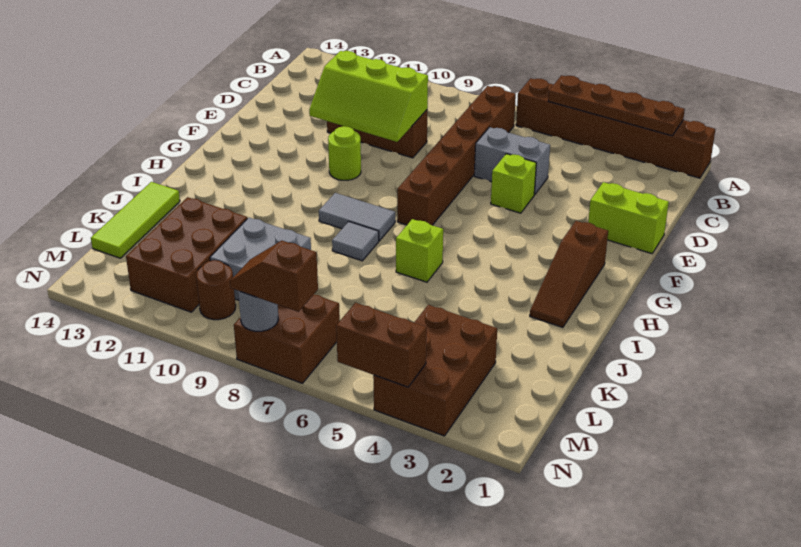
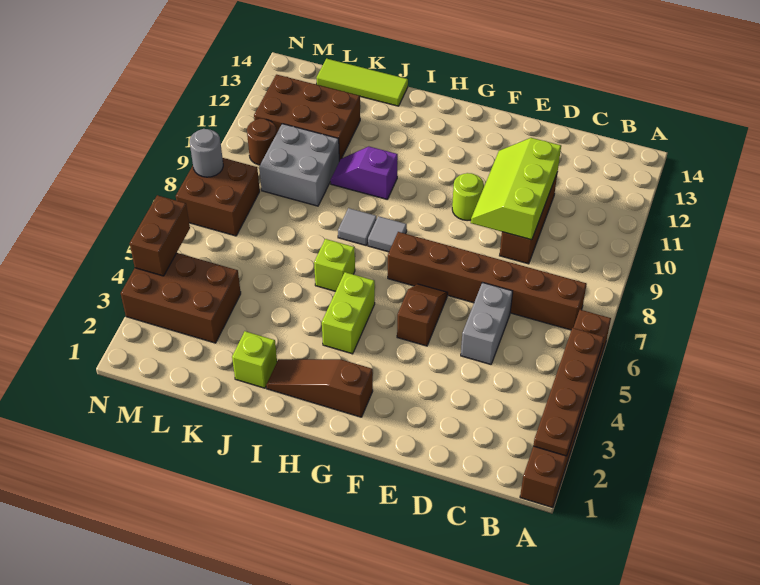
lime 1x2 brick [588,182,669,254] -> lime 1x2 brick moved to [322,272,375,354]
lime 1x1 brick [491,154,536,213] -> lime 1x1 brick moved to [232,331,277,388]
grey 1x2 tile [319,193,395,241] -> grey 1x1 tile [368,216,407,252]
none -> purple 1x2 slope [330,147,398,199]
brown 1x2 slope [230,241,318,312] -> brown 1x2 slope moved to [397,284,448,346]

